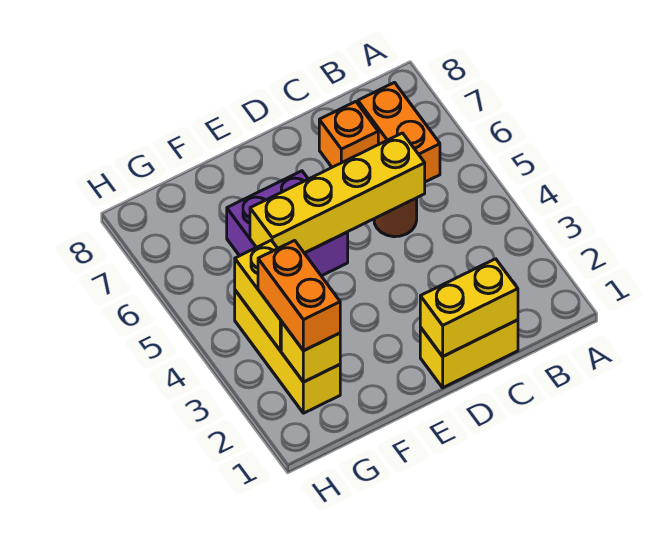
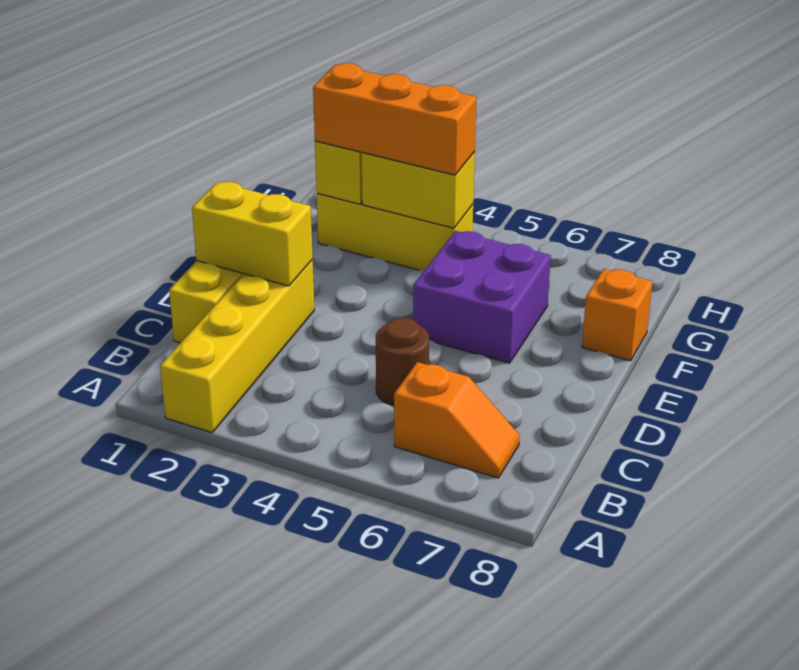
orange 1x2 brick [358,83,440,182] -> orange 1x2 slope [394,362,520,478]
yellow 1x2 brick [420,259,518,357] -> yellow 1x2 brick turned to [192,182,313,286]
yellow 1x4 brick [250,133,425,253] -> yellow 1x4 brick moved to [160,260,314,433]
orange 1x1 brick [319,102,378,167] -> orange 1x1 brick moved to [582,269,653,361]
orange 1x2 brick [258,240,340,351] -> orange 1x3 brick [313,63,477,175]

